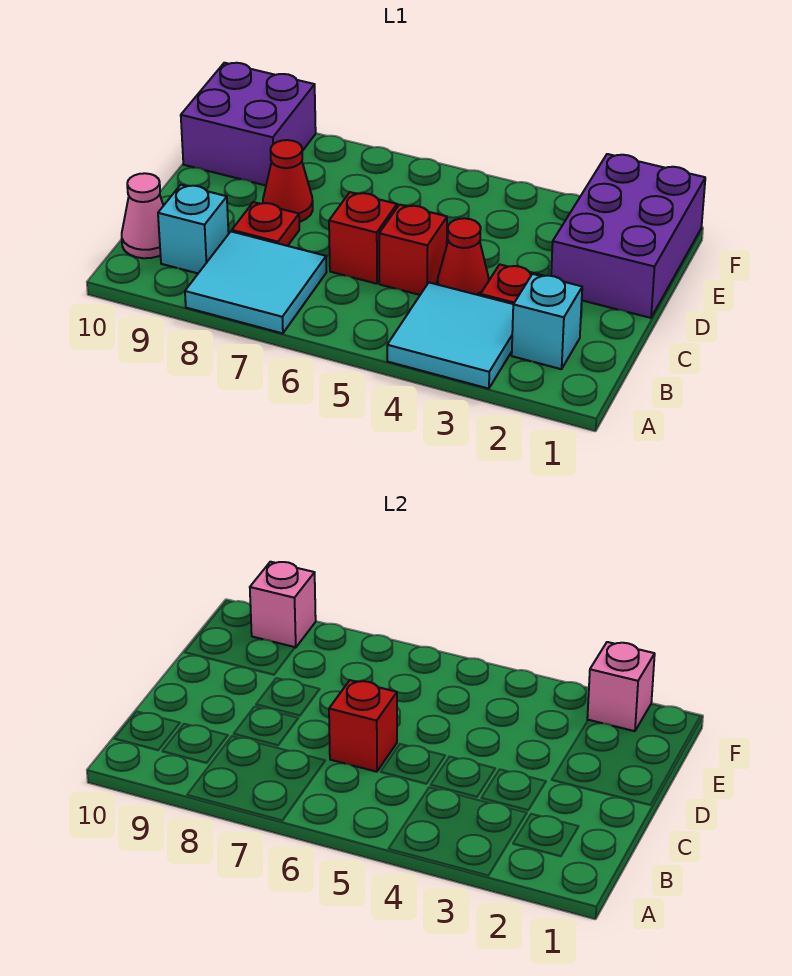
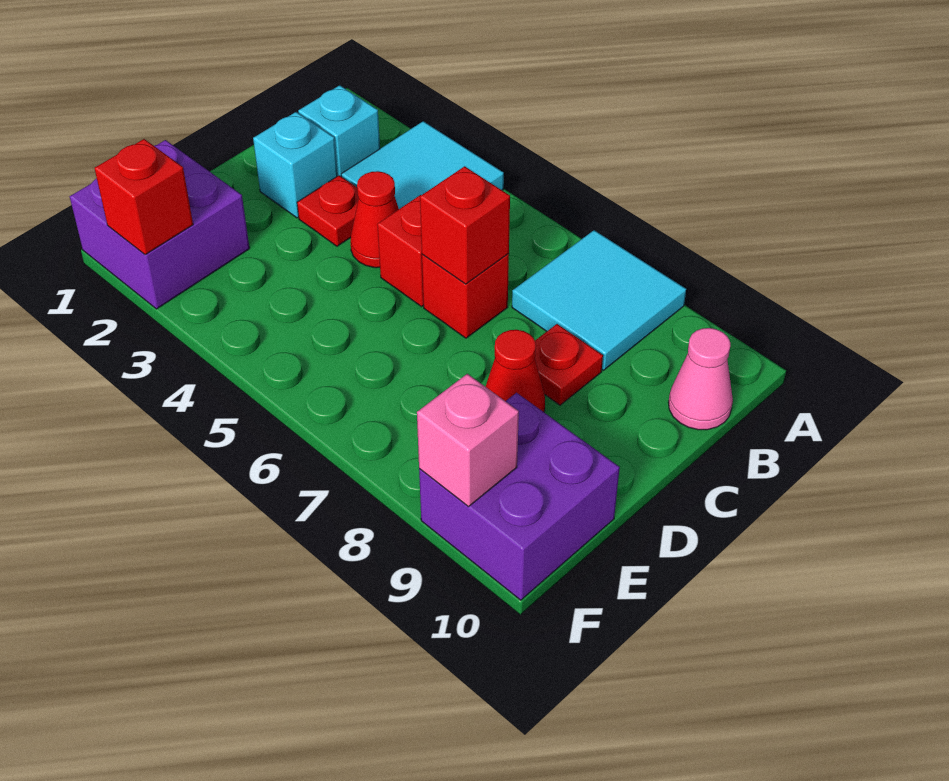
cyan 1x1 brick [158,185,229,273] -> cyan 1x1 brick moved to [253,112,337,218]
purple 2x3 brick [551,154,705,318] -> purple 2x2 brick [70,140,250,309]
pink 1x1 brick [587,642,655,731] -> red 1x1 brick [94,139,193,255]

